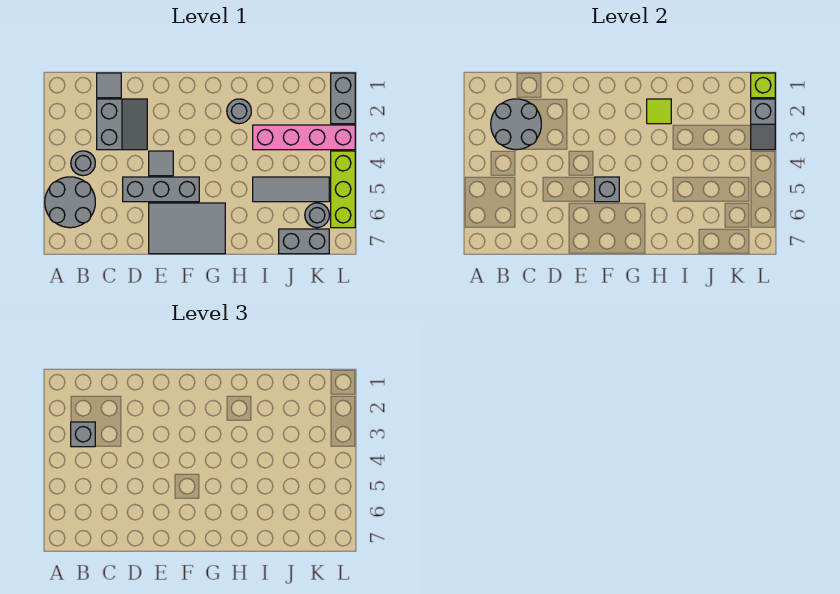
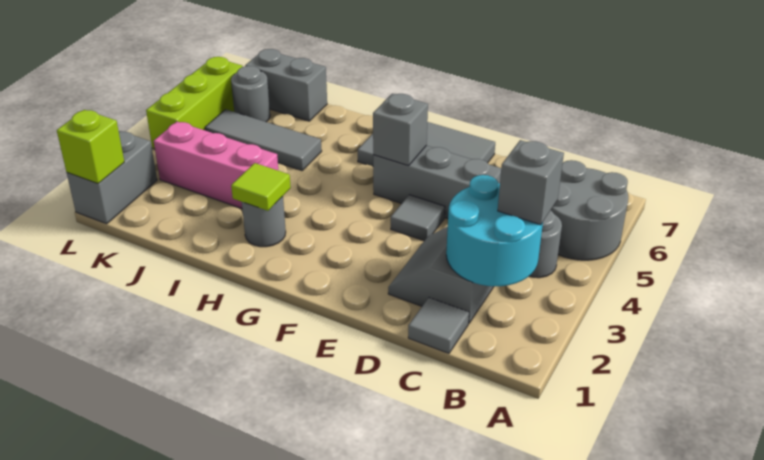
grey 2x2 round brick [491,99,541,150] -> cyan 2x2 round brick [446,175,543,286]
pink 1x4 brick [253,125,355,150] -> pink 1x3 brick [154,122,278,209]
grey 1x2 slope [751,99,775,150] -> none

